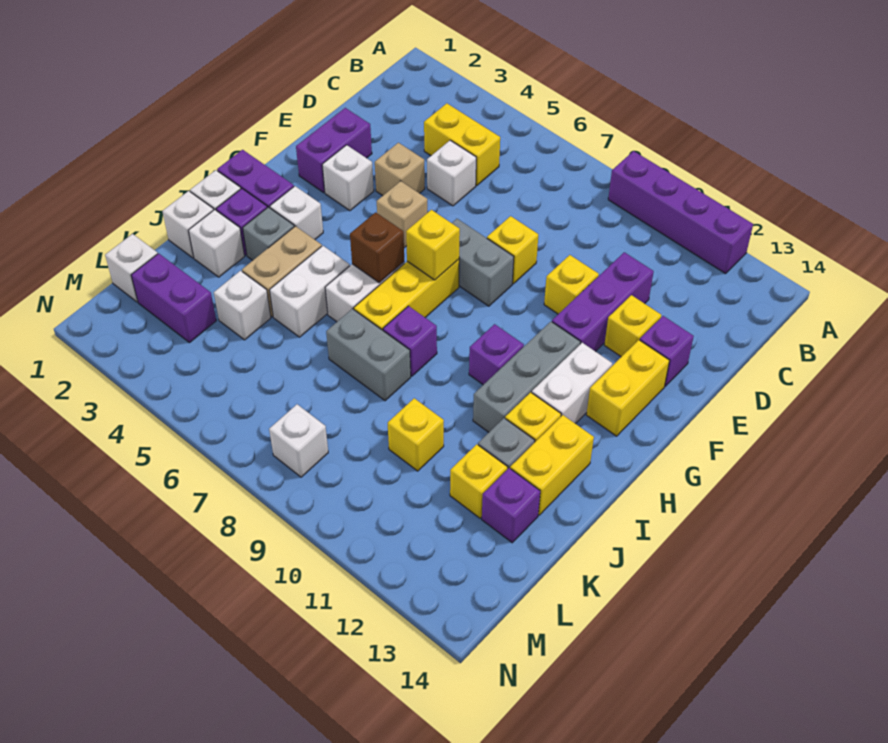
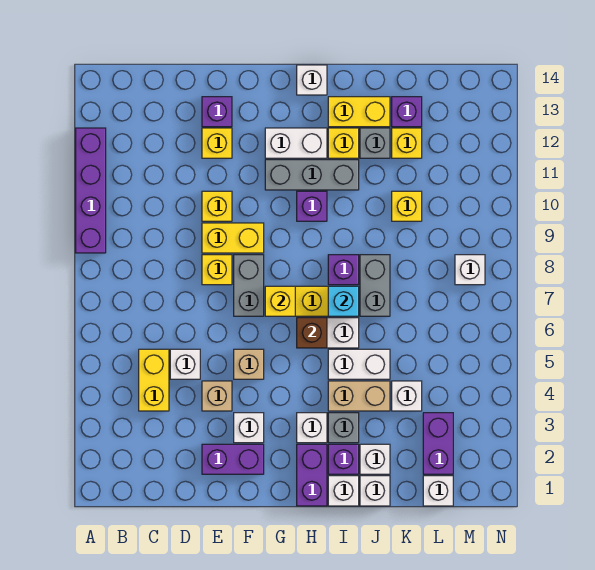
purple 1x3 brick [552,252,654,352] -> none
yellow 1x2 brick [586,340,670,436] -> yellow 1x2 brick moved to [202,223,264,253]
none -> white 1x1 brick [297,65,327,95]
none -> cyan 1x1 brick [328,286,359,316]

